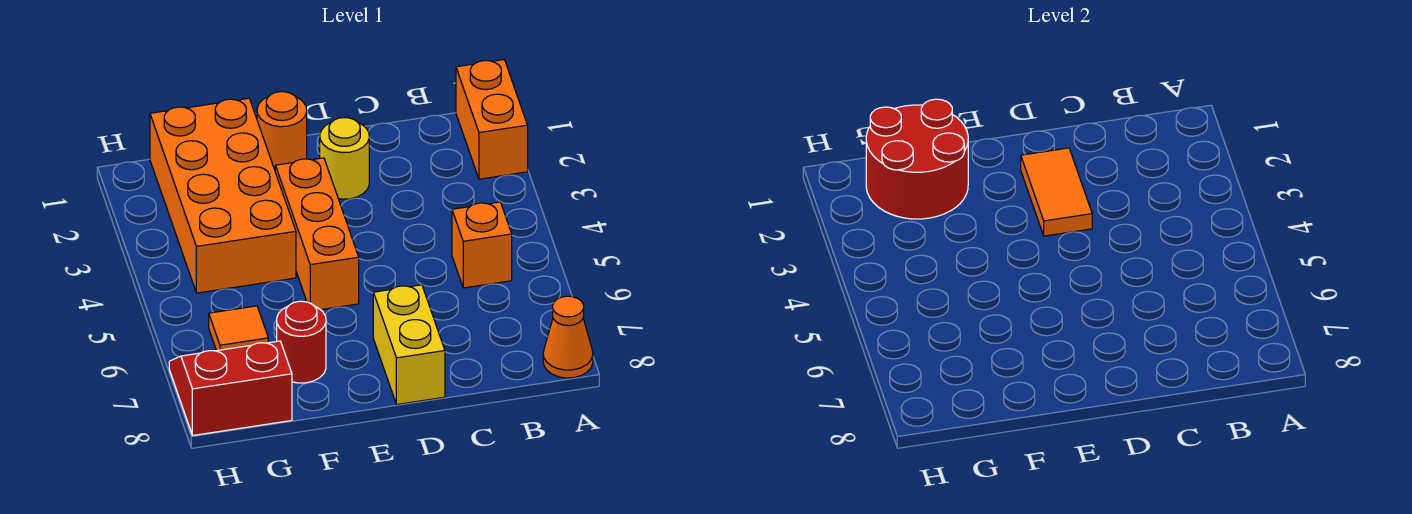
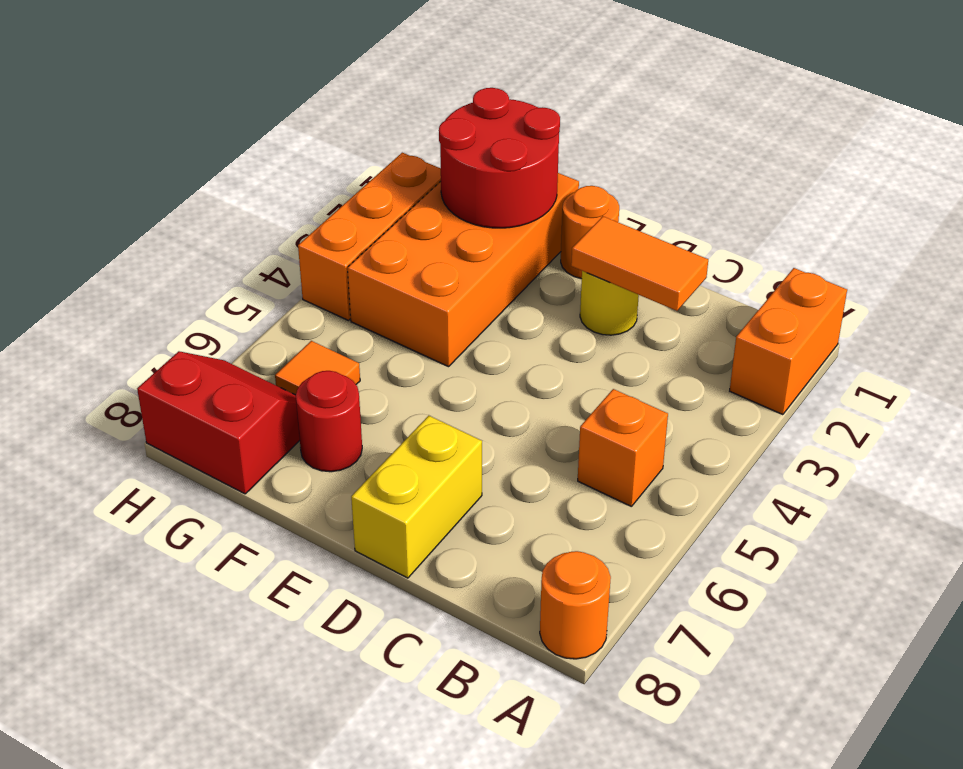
orange 1x1 cone [543,296,593,378] -> orange 1x1 round brick [540,551,611,659]
orange 1x2 tile [1021,148,1092,236] -> orange 1x2 tile turned to [571,216,708,311]
orange 1x3 brick [275,158,359,310] -> orange 1x3 brick moved to [298,153,441,321]

